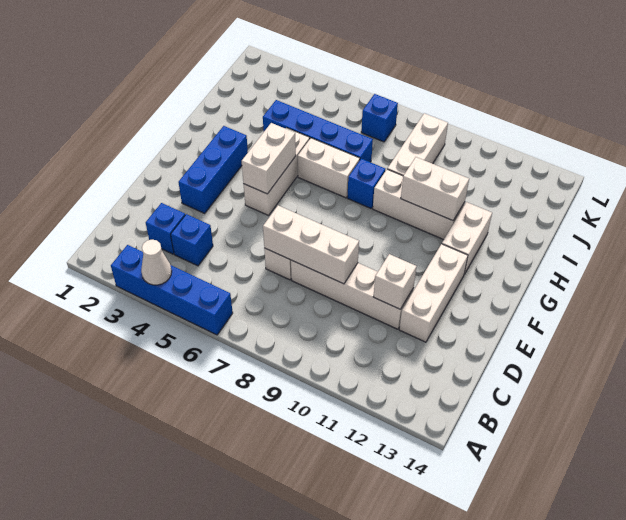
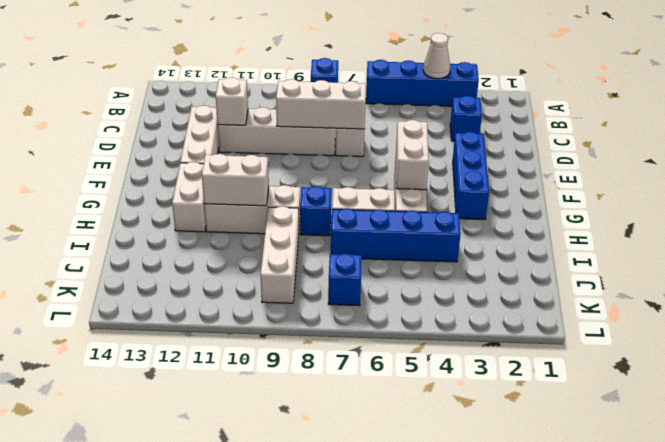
blue 1x1 brick [171,214,213,266] -> blue 1x1 brick moved to [311,58,338,83]

